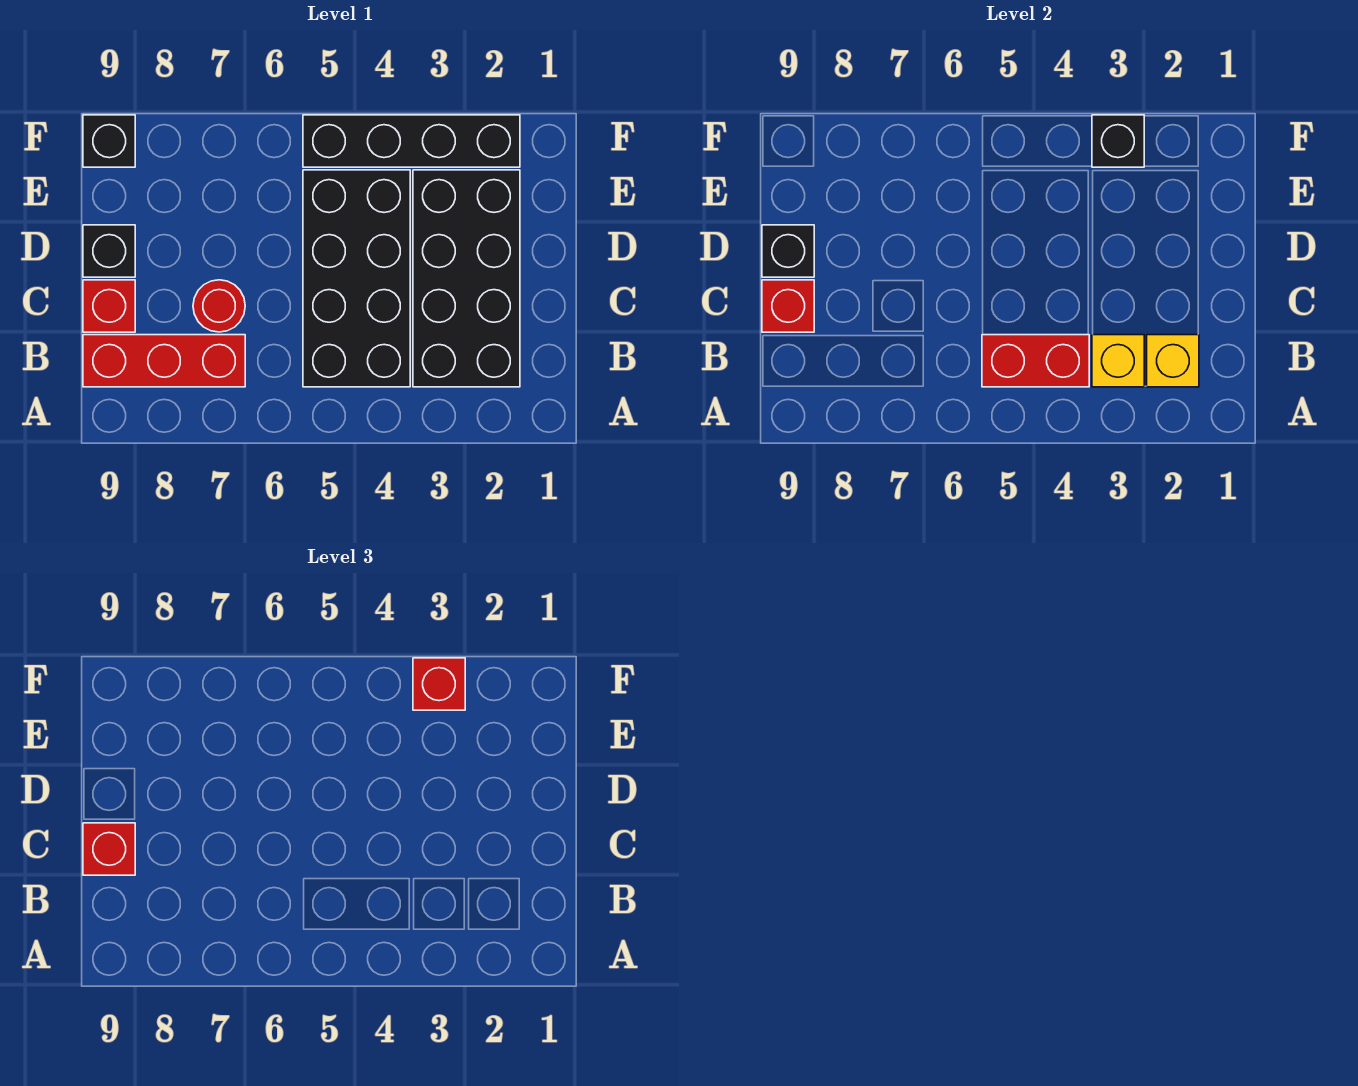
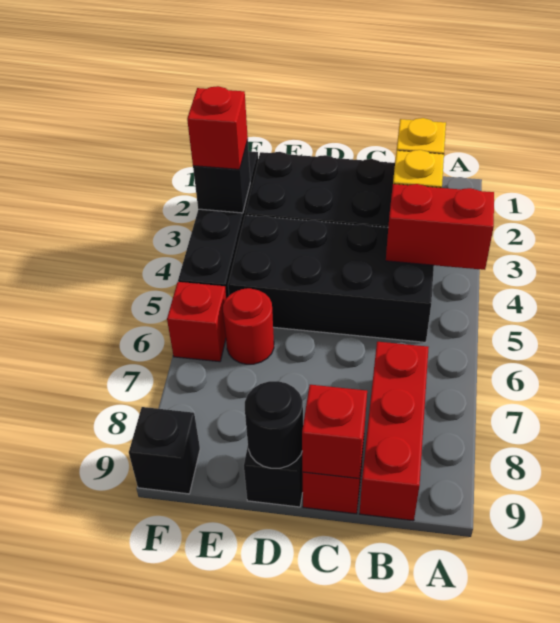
red 1x2 brick [982,335,1089,387] -> red 1x2 brick turned to [386,184,494,270]
red 1x1 round brick [193,280,245,332] -> red 1x1 round brick moved to [223,288,274,364]
red 1x1 brick [83,823,135,875] -> red 1x1 brick moved to [167,282,226,362]
black 1x1 brick [762,225,814,277] -> black 1x1 round brick [245,381,303,468]

